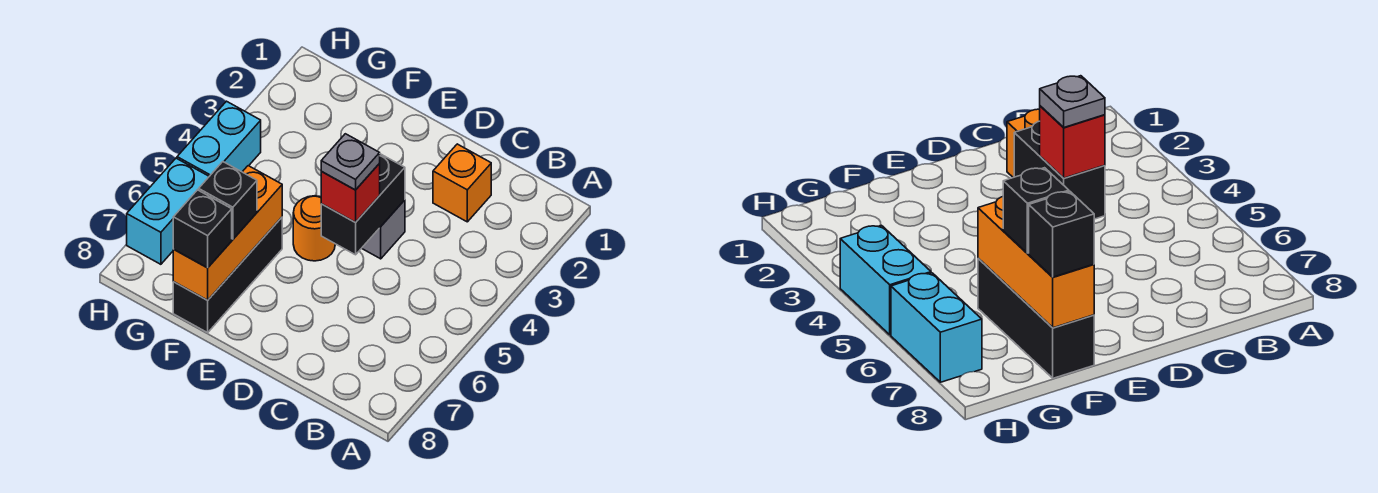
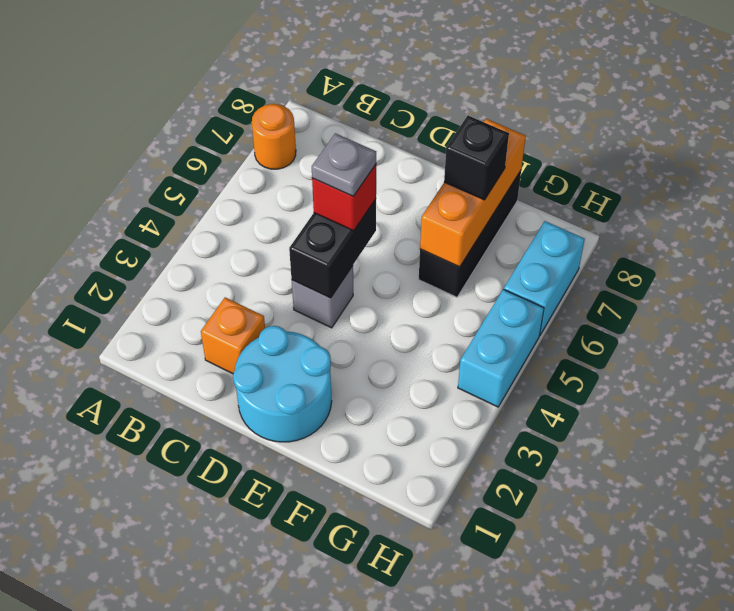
none -> cyan 2x2 round brick [233,326,332,442]
orange 1x1 round brick [293,196,335,261] -> orange 1x1 round brick moved to [252,104,296,169]
black 1x1 brick [173,190,232,268] -> none

